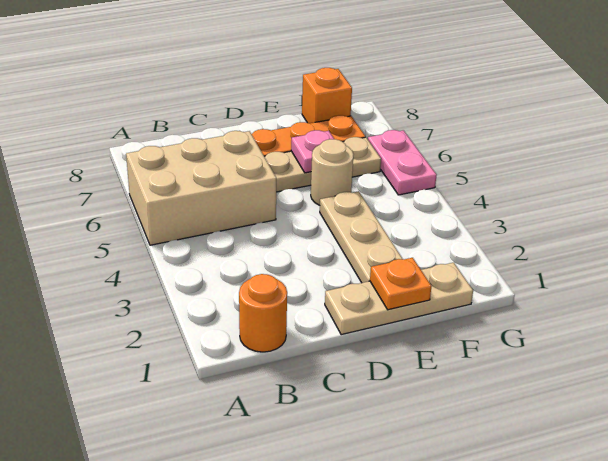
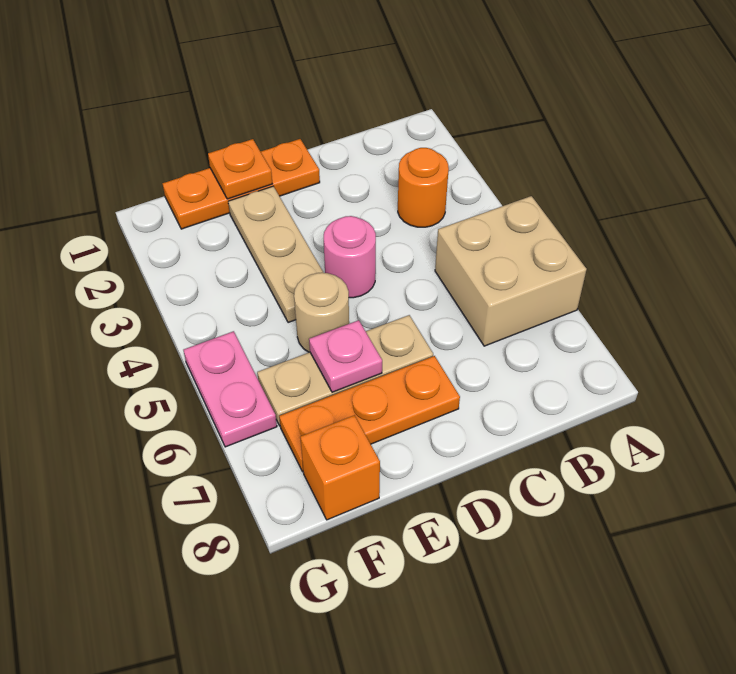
tan 2x3 brick [126,131,276,245] -> tan 2x2 brick [435,196,587,346]
orange 1x1 round brick [239,274,287,352] -> orange 1x1 round brick moved to [398,148,449,227]
tan 1x3 plate [325,263,473,335] -> orange 1x3 plate [162,139,320,229]
none -> pink 1x1 round brick [324,216,376,298]

